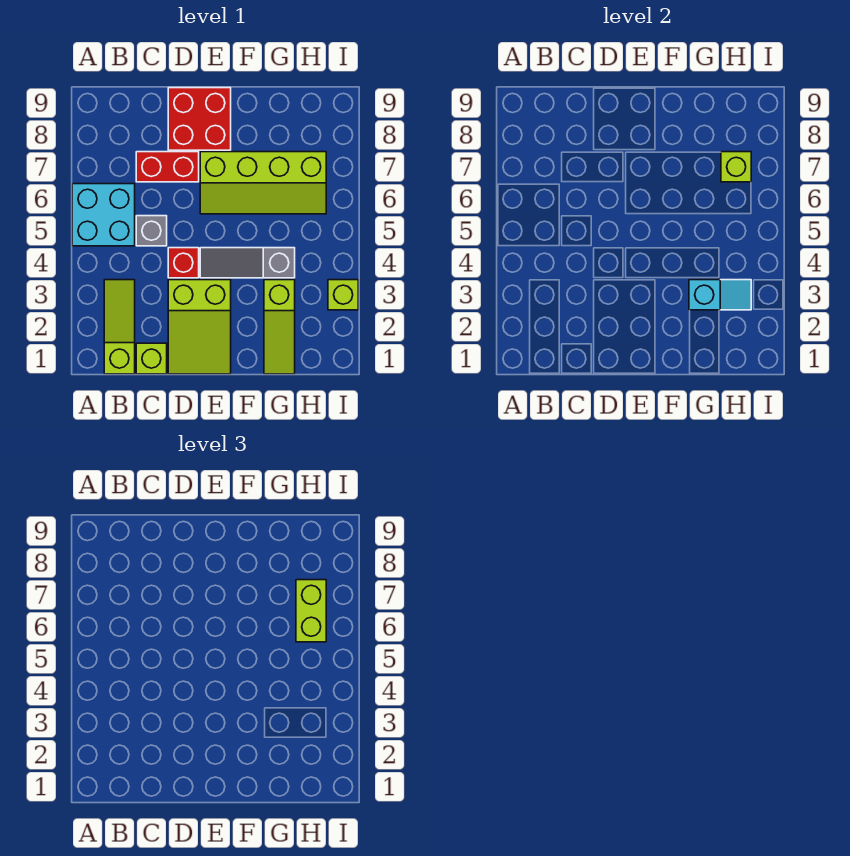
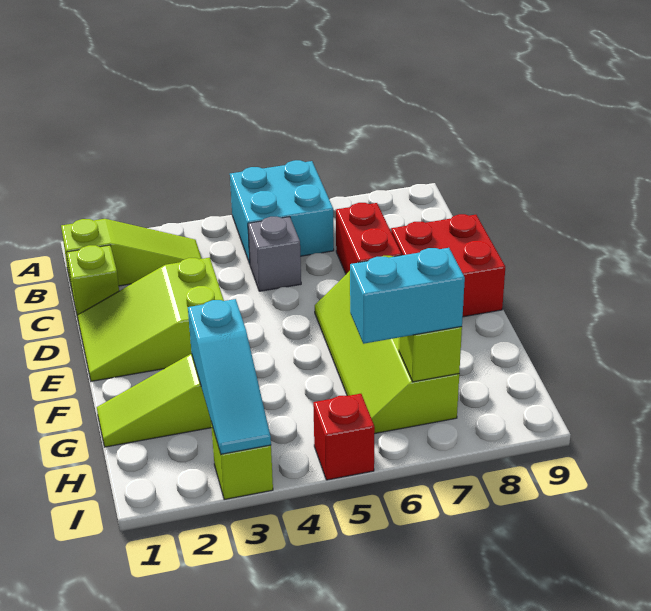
red 1x1 brick [168,248,199,278] -> red 1x1 brick moved to [313,394,375,480]
grey 1x3 slope [200,248,295,278] -> none
cyan 1x2 slope [689,280,751,310] -> cyan 1x3 slope [188,299,271,454]
lime 1x2 brick [296,580,326,642] -> cyan 1x2 brick [350,248,465,344]

